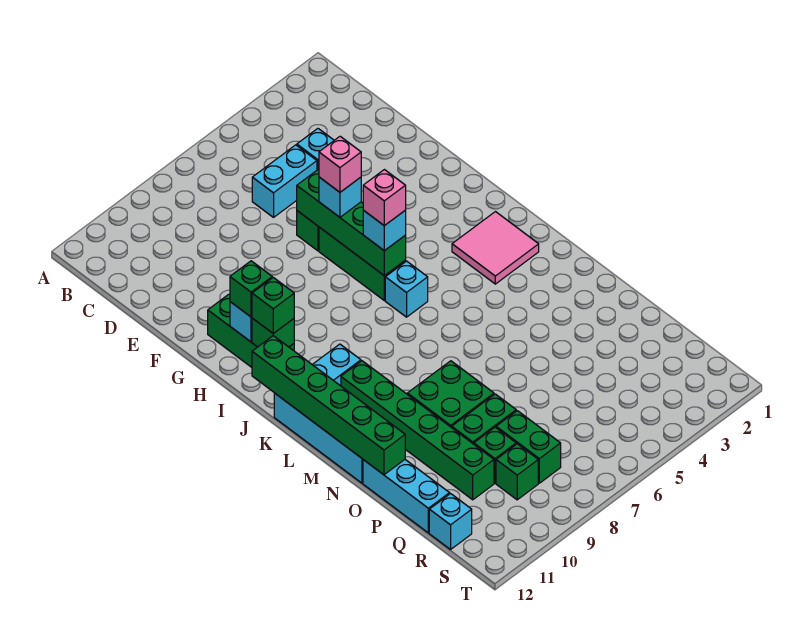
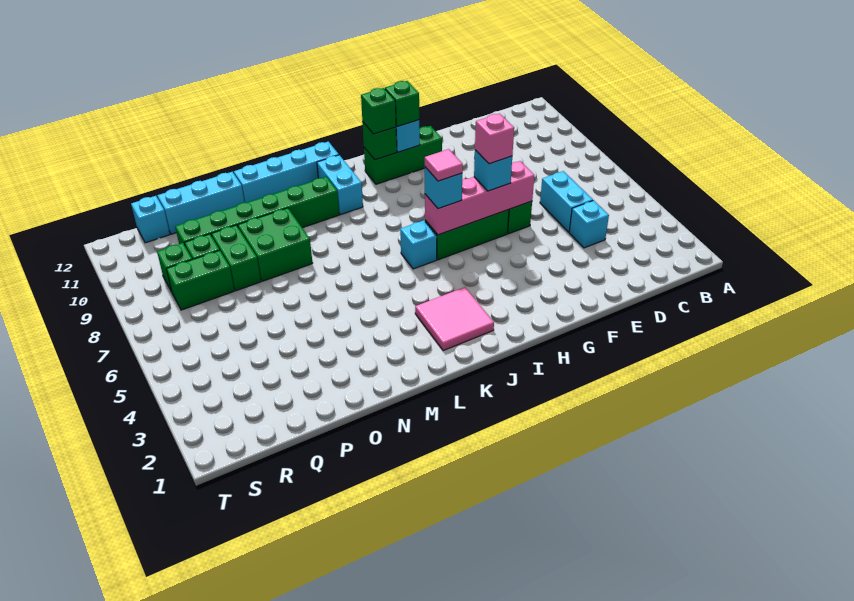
green 1x4 brick [297,170,406,276] -> pink 1x4 brick [425,161,534,235]
pink 1x1 brick [363,170,406,226] -> pink 1x1 tile [425,149,463,181]
green 1x6 brick [252,336,405,475] -> none

